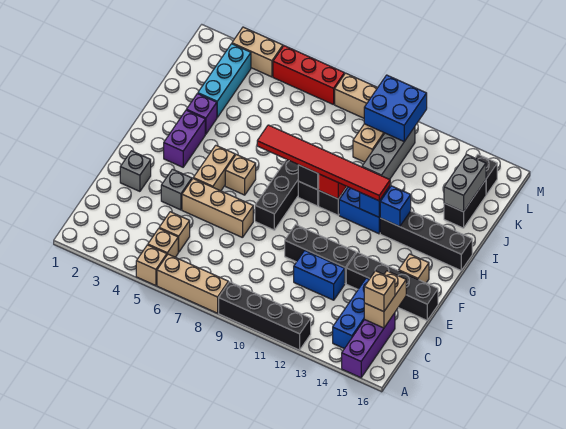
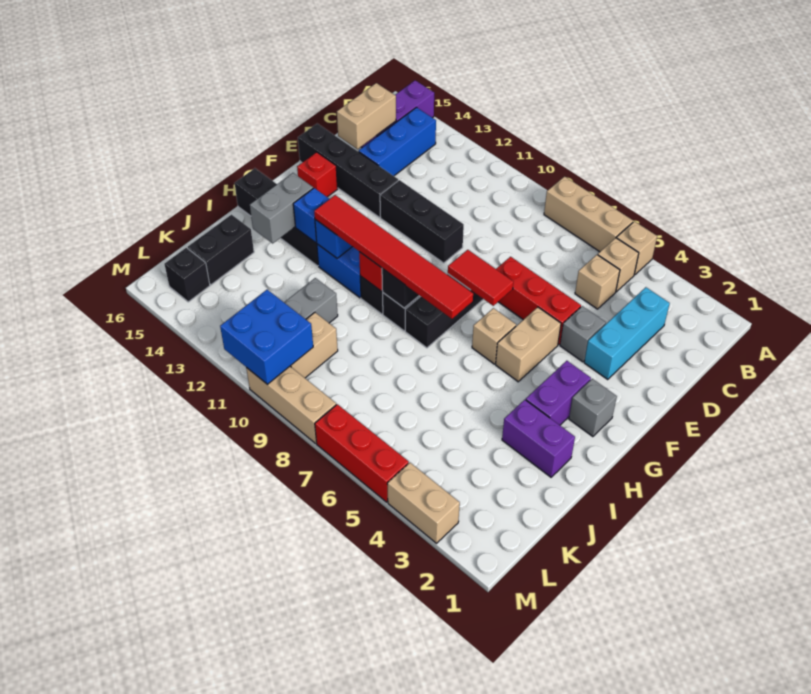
black 1x4 brick [219,282,311,350] -> none
tan 1x1 brick [364,271,395,312] -> none
blue 1x2 brick [294,251,345,300] -> none
grey 1x1 brick [120,151,151,191] -> grey 1x1 brick moved to [569,379,617,437]
tan 1x3 brick [182,179,253,238] -> red 1x3 brick [496,257,581,345]
none -> red 1x2 tile [448,250,513,306]
tan 1x1 brick [399,254,429,283] -> red 1x1 brick [297,152,338,197]
purple 1x1 brick [186,94,217,134] -> purple 1x2 brick [502,400,575,477]
cyan 1x3 brick [198,44,251,117] -> cyan 1x3 brick moved to [584,287,670,380]
grey 1x2 brick [444,155,486,212] -> grey 1x2 brick moved to [250,173,313,243]

